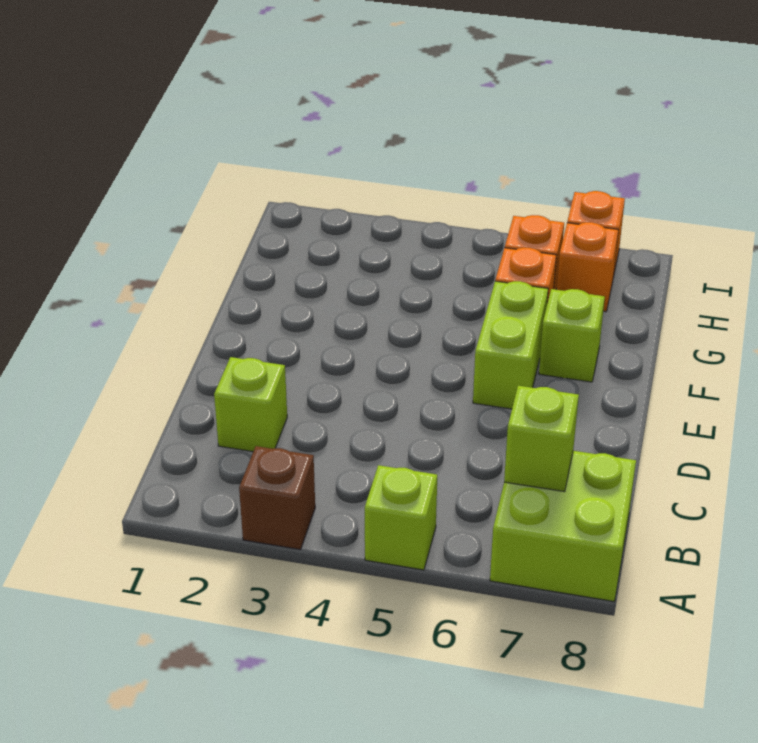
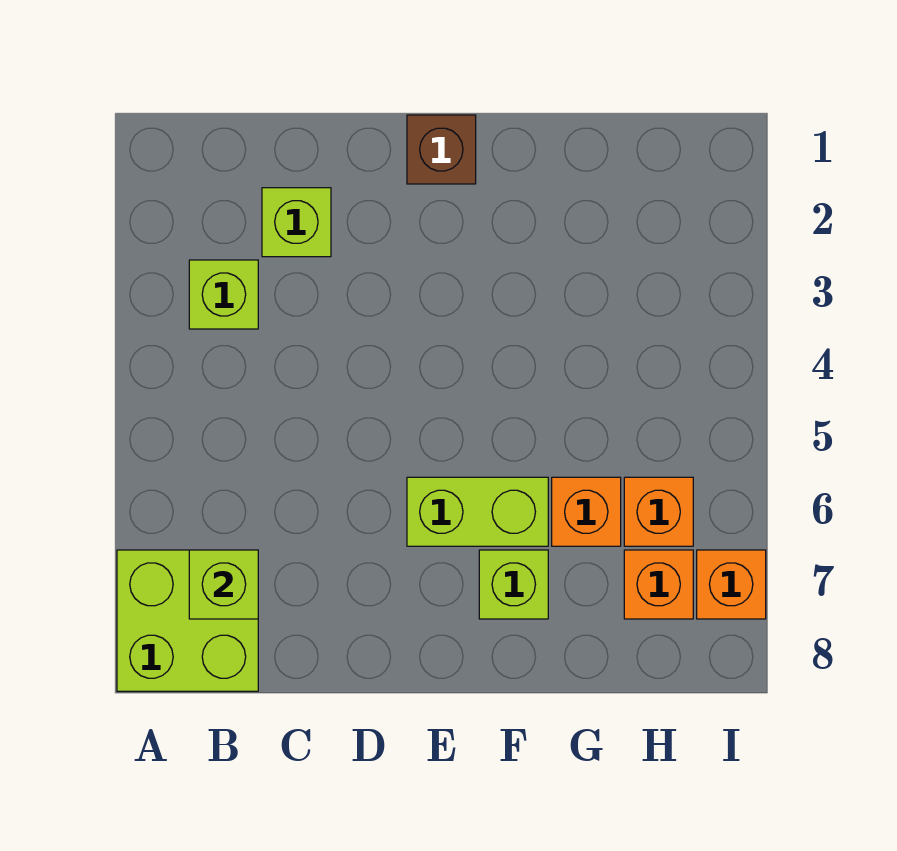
brown 1x1 brick [239,446,315,550] -> brown 1x1 brick moved to [407,115,476,184]
lime 1x1 brick [365,465,437,570] -> lime 1x1 brick moved to [189,260,258,329]

